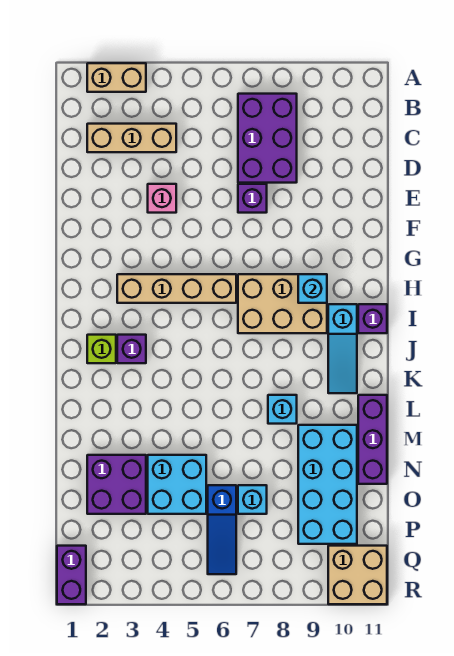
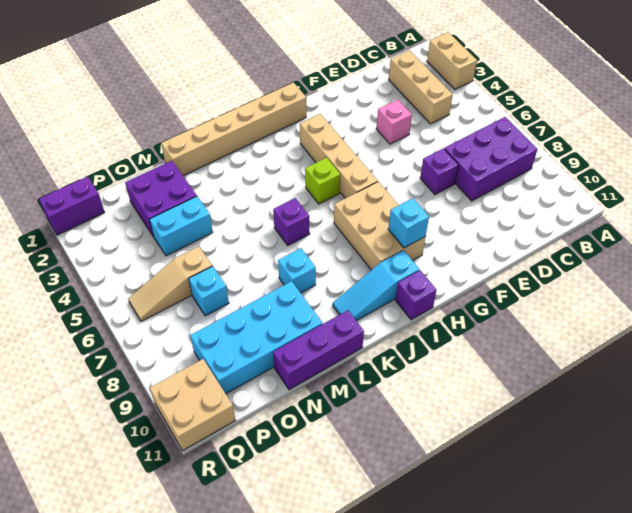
none -> tan 1x6 brick [161,83,306,176]
lime 1x1 brick [87,335,116,363] -> lime 1x1 brick moved to [305,158,340,204]
purple 1x1 brick [117,335,146,363] -> purple 1x1 brick moved to [273,198,310,245]
cyan 2x2 brick [148,455,206,514] -> cyan 1x2 brick [149,196,213,256]
blue 1x3 slope [208,485,236,574] -> tan 1x3 slope [128,246,212,321]

